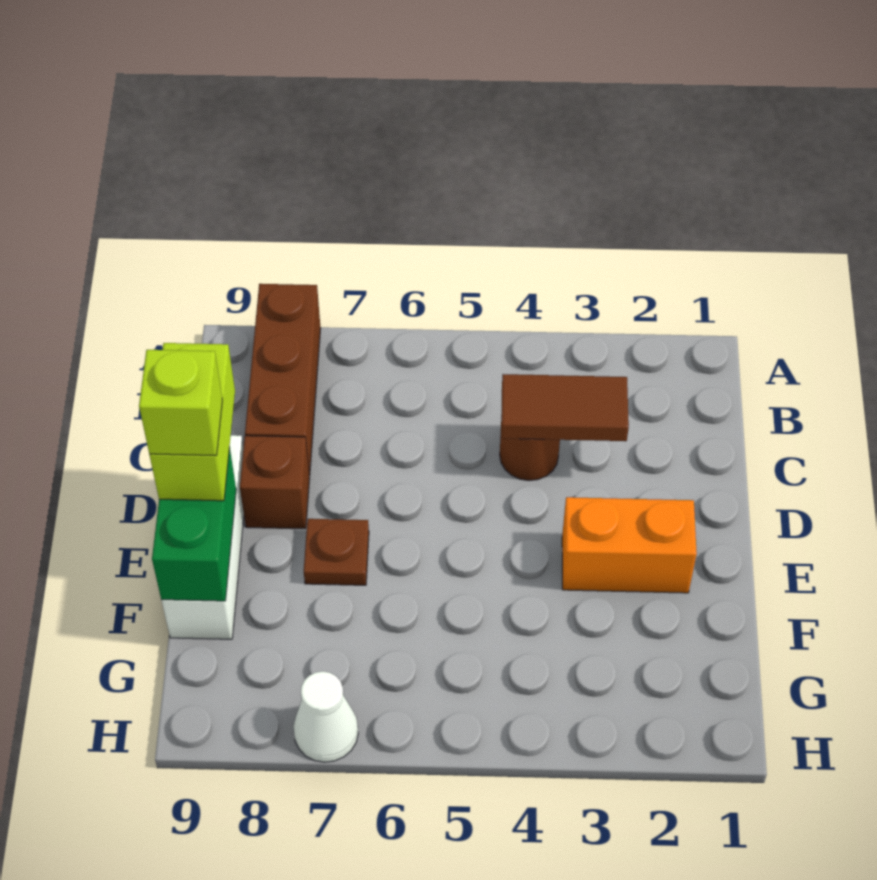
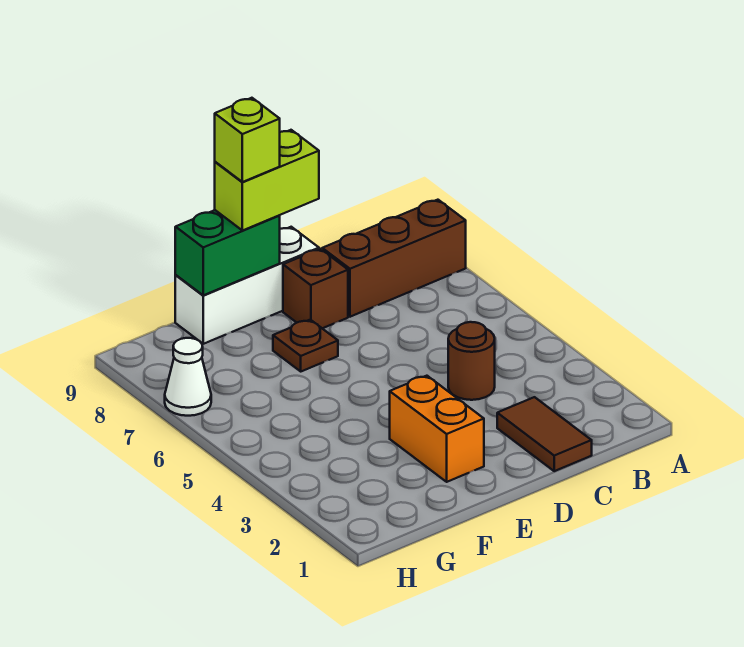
brown 1x2 tile [501,374,629,441] -> brown 1x2 tile moved to [497,397,592,471]

